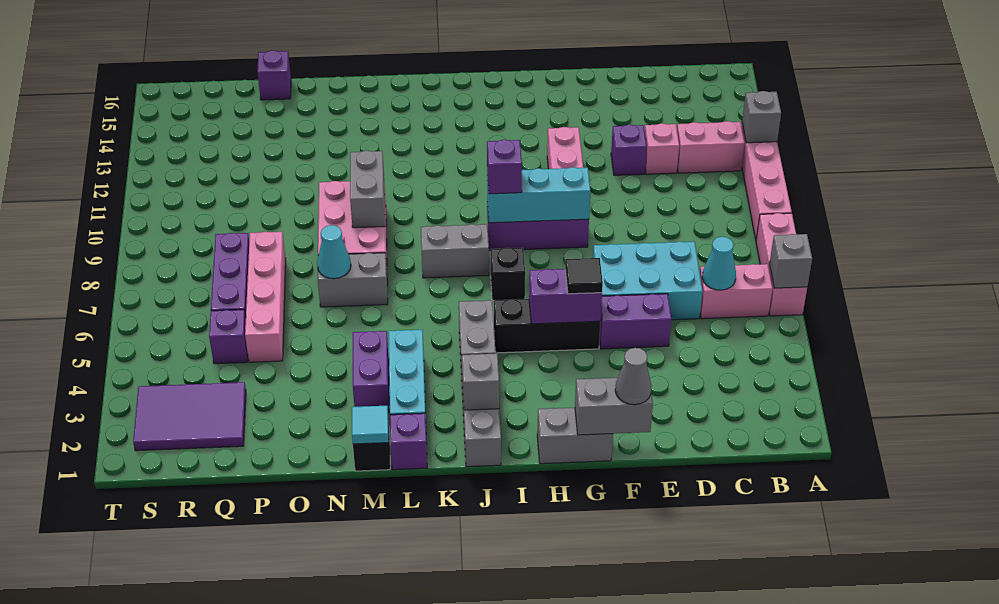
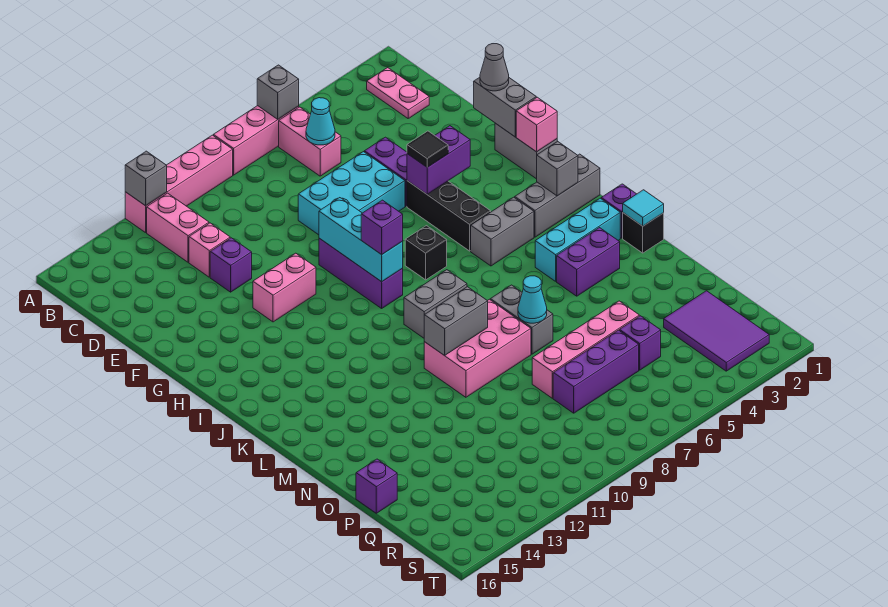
none -> pink 1x2 plate [367,68,429,118]
cyan 2x3 brick [593,241,703,320] -> cyan 2x3 brick turned to [298,152,405,235]
purple 1x2 brick [529,269,602,324] -> purple 1x2 brick turned to [407,126,470,194]
none -> pink 1x1 brick [516,97,557,152]
grey 1x2 brick [421,224,489,278] -> grey 1x2 brick turned to [404,270,467,338]

